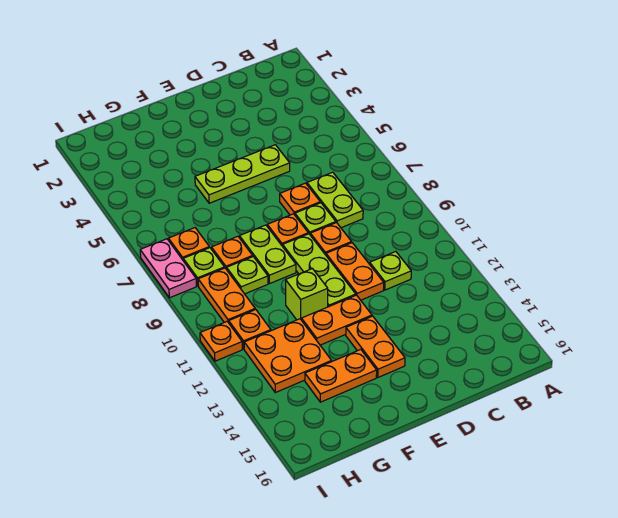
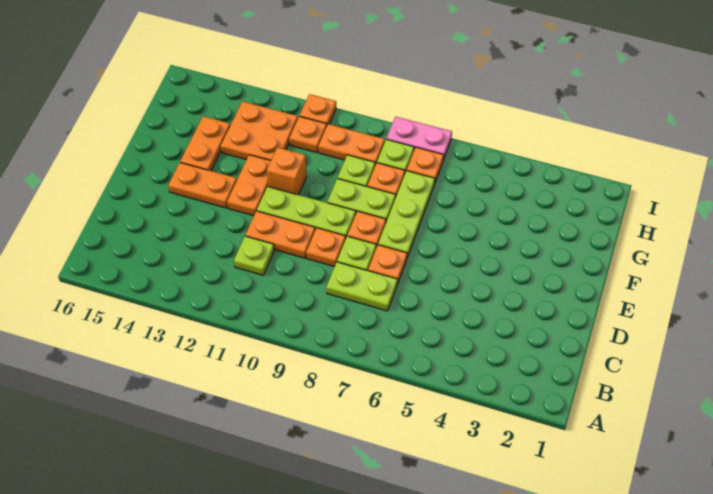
lime 1x3 plate [195,145,290,203] -> lime 1x3 plate moved to [378,171,435,257]
lime 1x1 brick [286,269,328,320] -> orange 1x1 brick [267,147,306,195]

